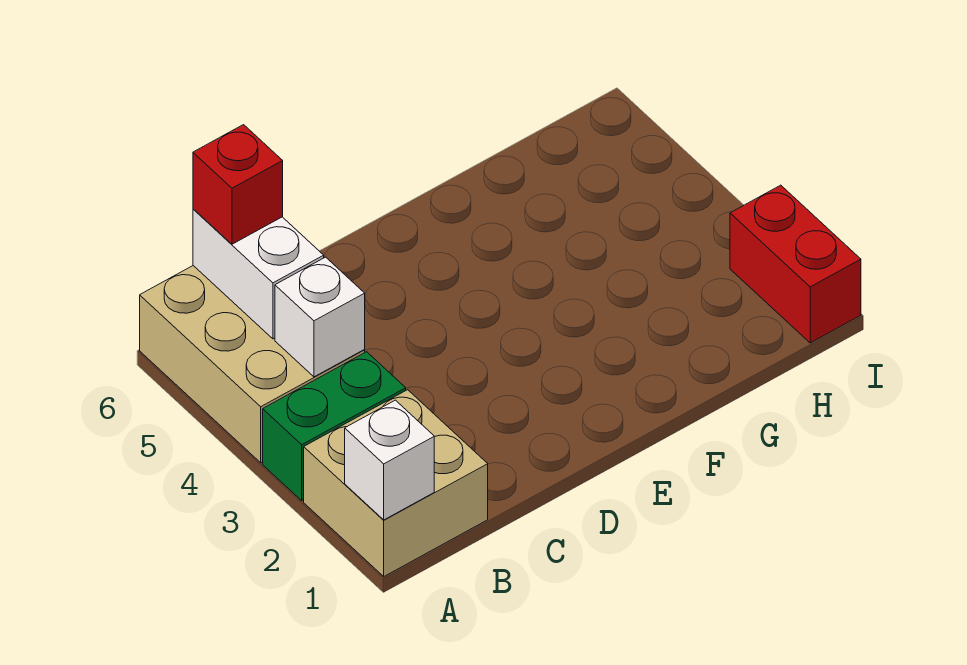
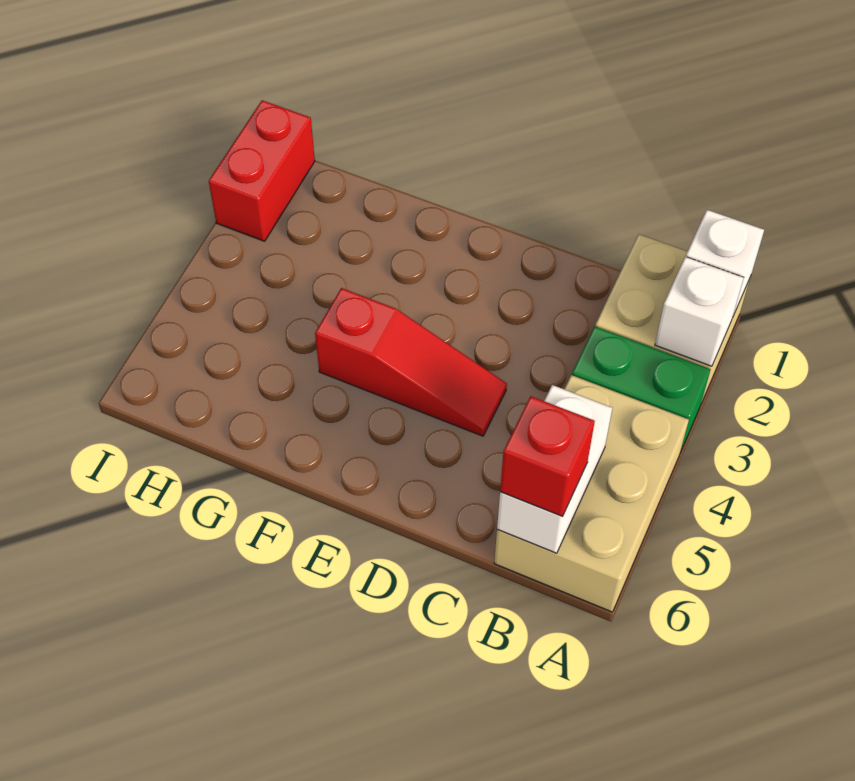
white 1x1 brick [275,257,365,377] -> white 1x1 brick moved to [655,257,744,366]
none -> red 1x3 slope [315,288,507,436]

